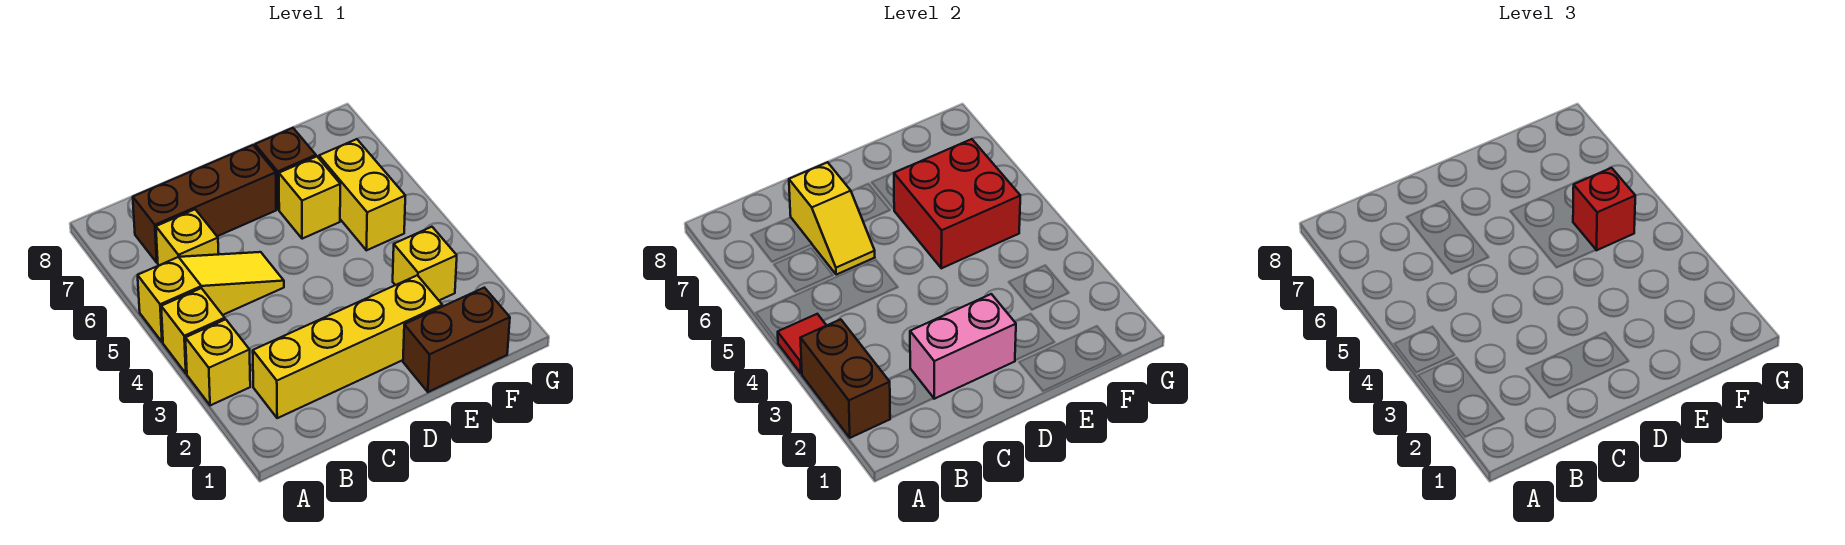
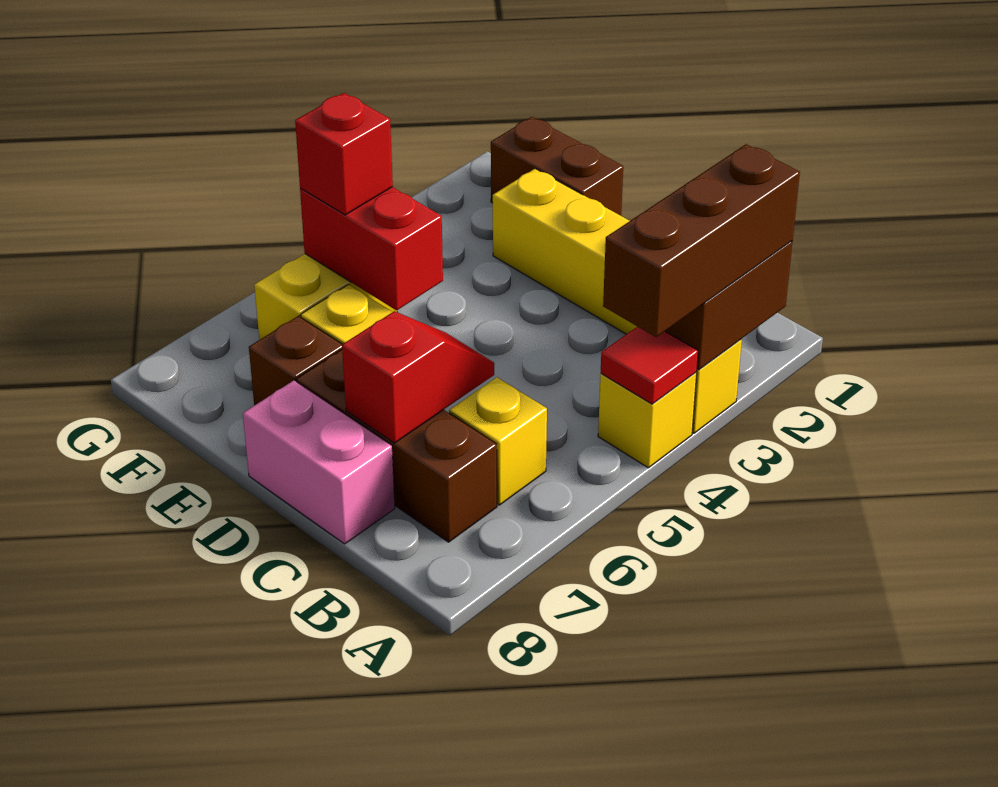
none -> brown 1x3 brick [603,144,800,337]
yellow 1x3 slope [138,252,284,342] -> none
pink 1x2 brick [910,294,1016,399] -> pink 1x2 brick moved to [243,380,395,544]
yellow 1x2 slope [789,162,875,275] -> red 1x2 slope [342,311,494,443]
red 2x2 brick [894,139,1020,268] -> red 1x2 brick [300,187,443,310]
yellow 1x1 brick [393,227,457,300] -> none

